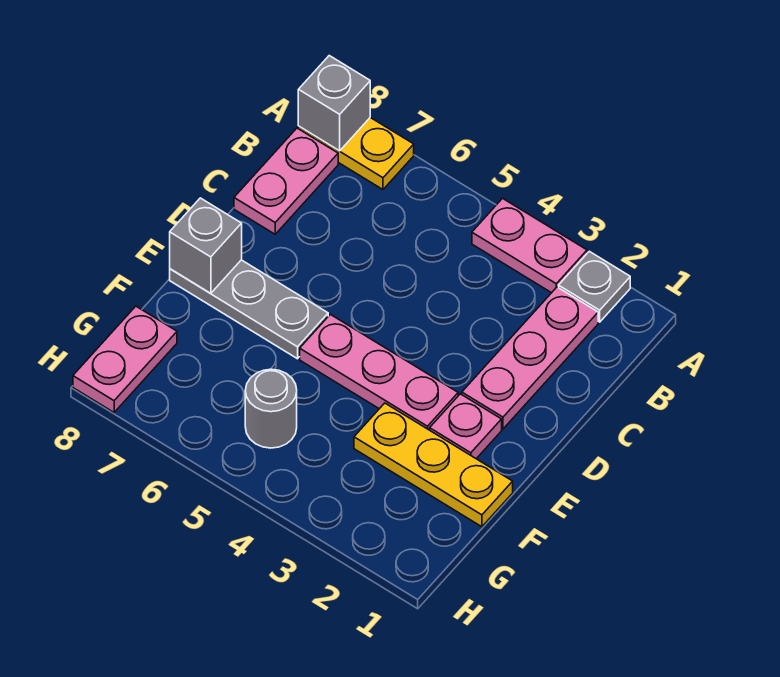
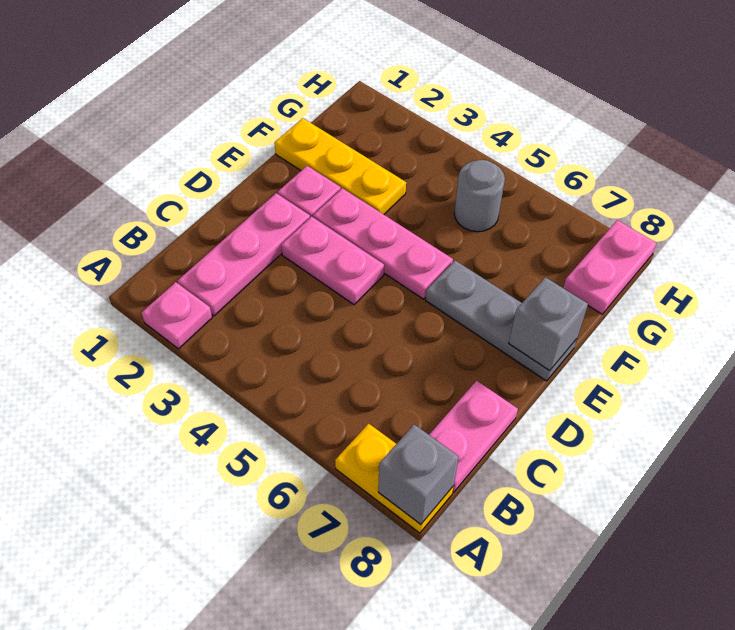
grey 1x1 plate [559,251,630,322] -> pink 1x1 plate [141,282,212,349]
pink 1x2 plate [472,198,587,293] -> pink 1x2 plate moved to [281,216,384,305]

